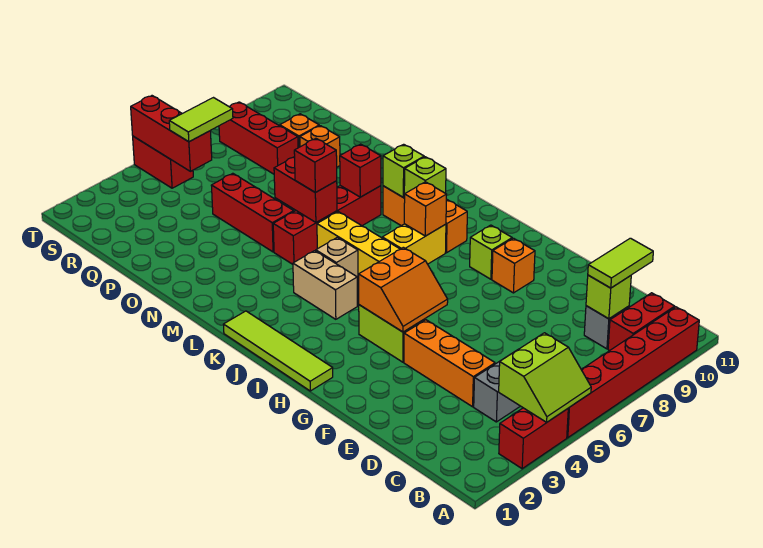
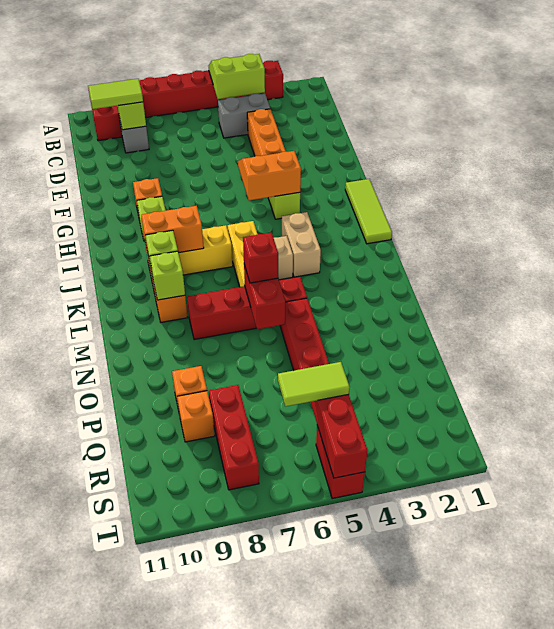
lime 1x4 tile [223,311,333,391] -> lime 1x3 tile [345,179,392,244]
orange 1x1 brick [404,182,447,236] -> orange 1x2 brick [141,206,204,253]
red 1x1 brick [340,144,381,197] -> none

